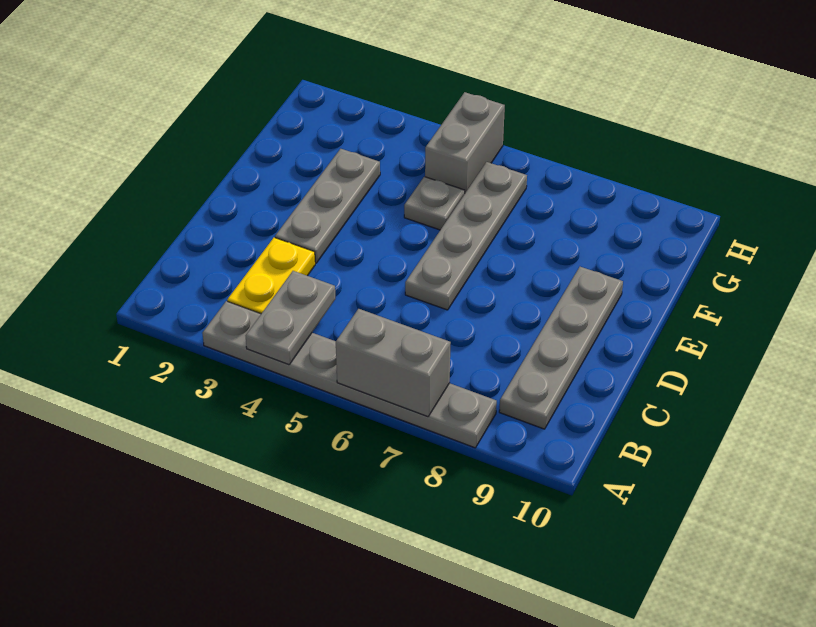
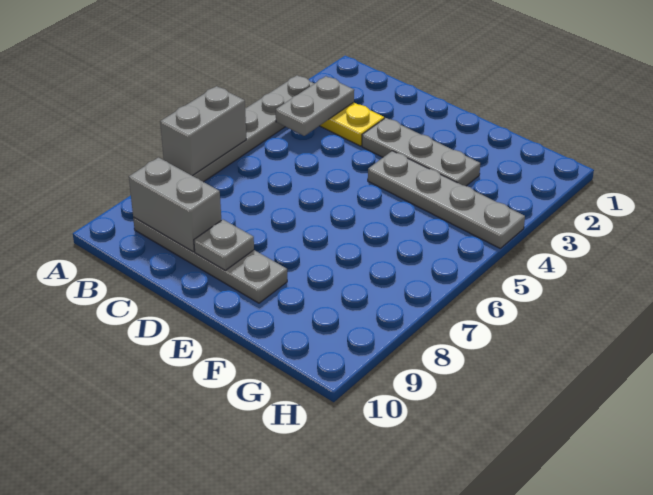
grey 1x2 plate [246,271,336,365] -> grey 1x2 plate turned to [276,76,354,136]
grey 1x4 plate [405,162,527,310] -> grey 1x4 plate moved to [368,151,525,248]
grey 1x1 plate [404,177,465,230] -> grey 1x1 plate moved to [194,220,254,270]
grey 1x2 brick [425,92,505,193] -> grey 1x2 brick moved to [129,158,221,252]

